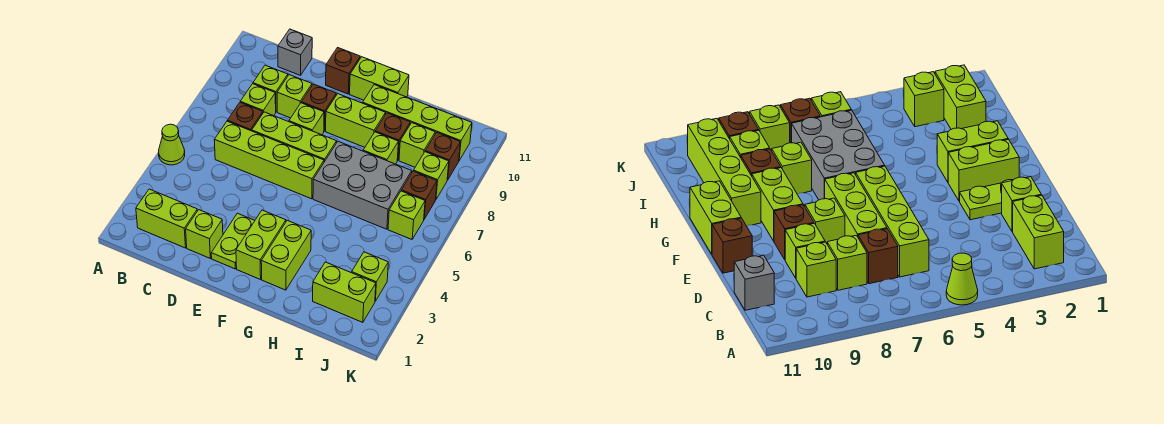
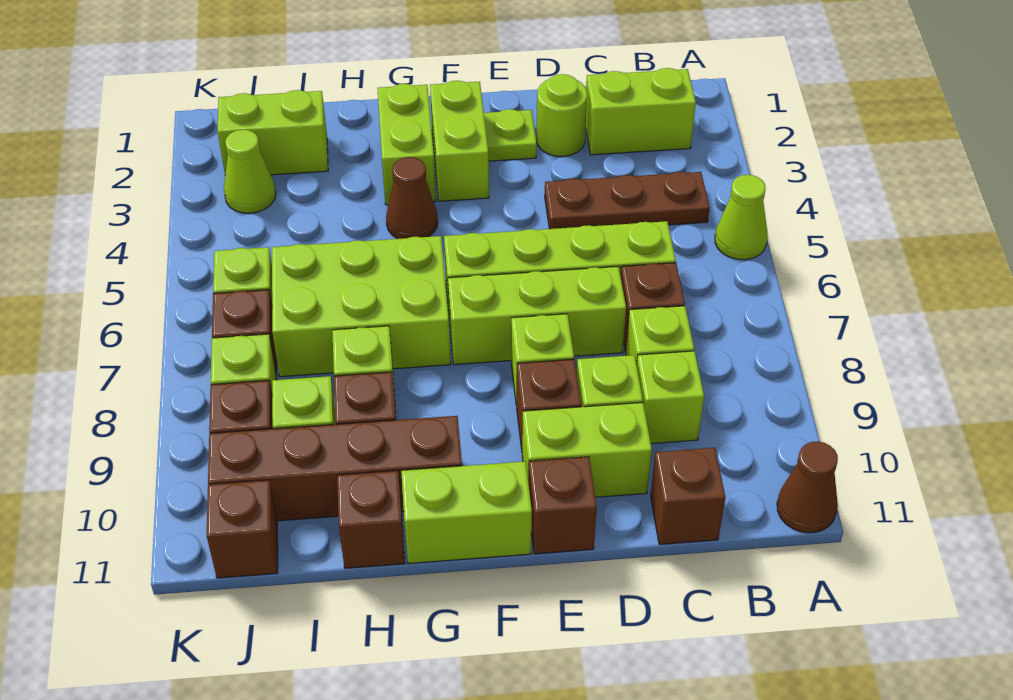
none -> brown 1x1 cone [777,441,838,533]
none -> brown 1x3 plate [545,172,710,229]
grey 1x1 brick [278,29,312,75] -> brown 1x1 brick [651,448,725,544]
lime 1x1 brick [186,210,223,258] -> lime 1x1 round brick [536,74,587,157]
lime 1x2 plate [211,213,255,269] -> lime 1x1 plate [484,109,537,161]
lime 1x2 brick [326,94,386,147] -> lime 1x2 brick moved to [522,403,652,497]
none -> brown 1x1 cone [386,157,438,239]
grey 2x3 brick [313,141,412,229] -> lime 2x3 brick [272,236,451,377]
lime 1x4 brick [363,85,472,160] -> brown 1x4 brick [208,416,462,521]
none -> brown 1x1 brick [337,471,405,568]
lime 1x1 brick [352,252,388,301] -> lime 1x1 cone [224,130,276,213]
none -> brown 1x1 brick [207,480,278,578]

